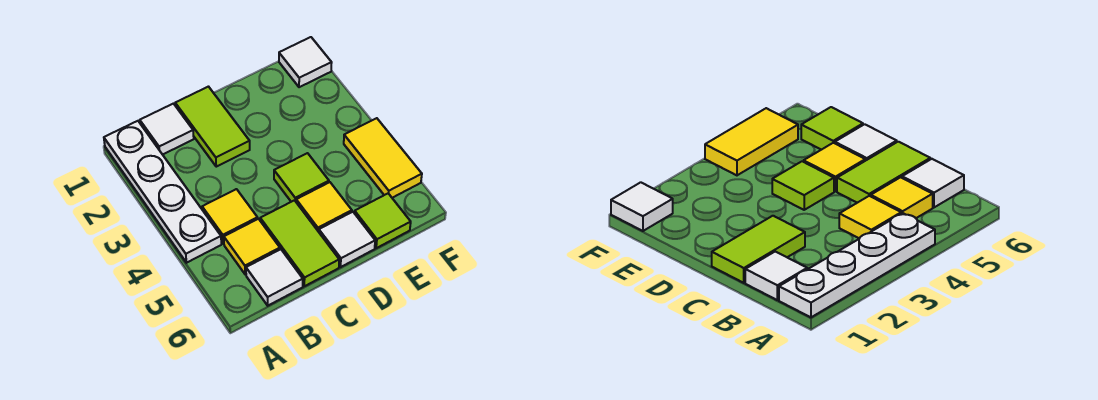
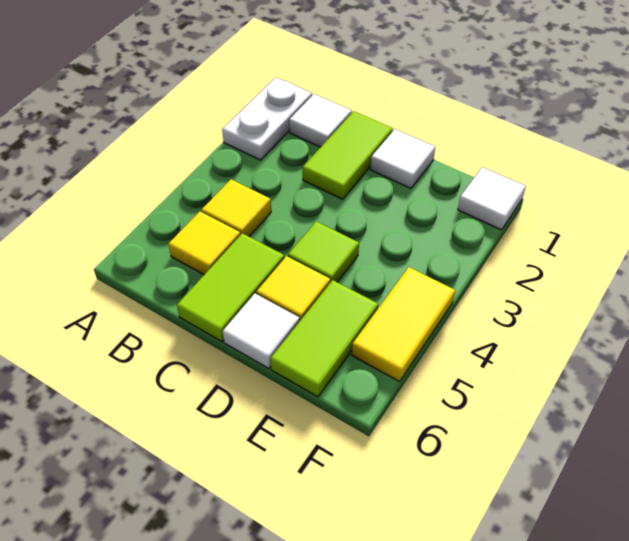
white 1x4 plate [104,121,221,263] -> white 1x2 plate [222,77,312,160]
white 1x1 tile [246,249,303,306] -> white 1x1 tile moved to [370,129,435,188]
lime 1x1 tile [355,193,411,248] -> lime 1x2 tile [270,280,378,397]

